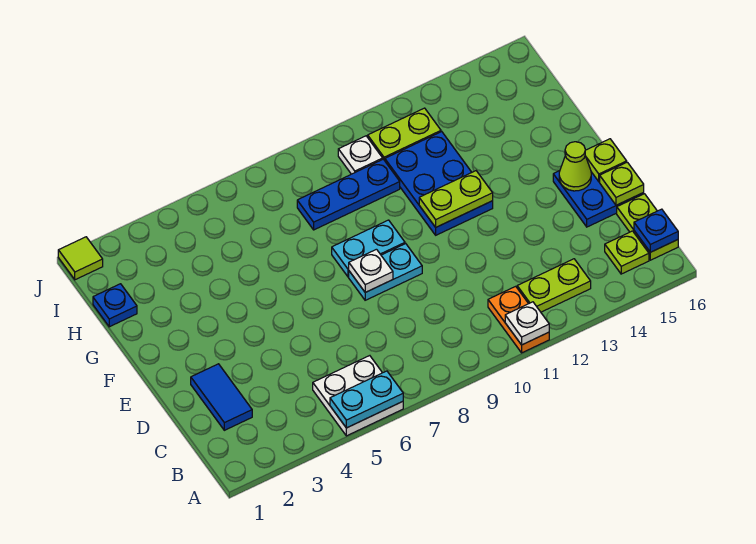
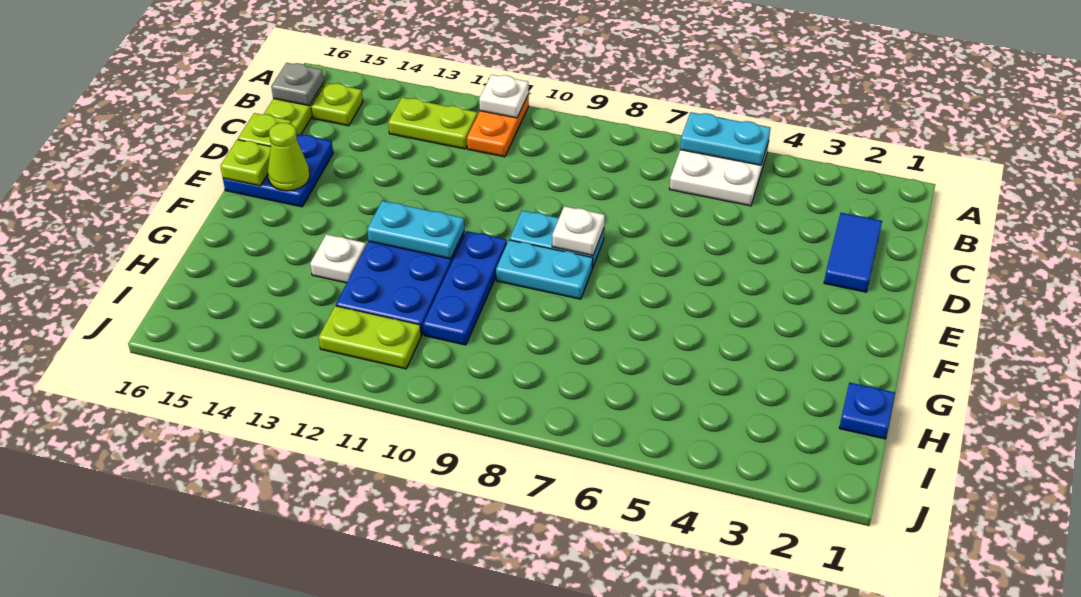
blue 1x1 plate [634,209,678,252] -> grey 1x1 plate [271,63,324,106]
lime 1x2 plate [419,171,493,227] -> cyan 1x2 plate [367,201,464,259]
blue 1x3 plate [297,159,400,230] -> blue 1x3 plate turned to [423,231,507,345]
white 1x1 plate [338,136,383,174] -> white 1x1 plate moved to [310,234,366,283]
lime 1x1 tile [58,237,103,280] -> none

